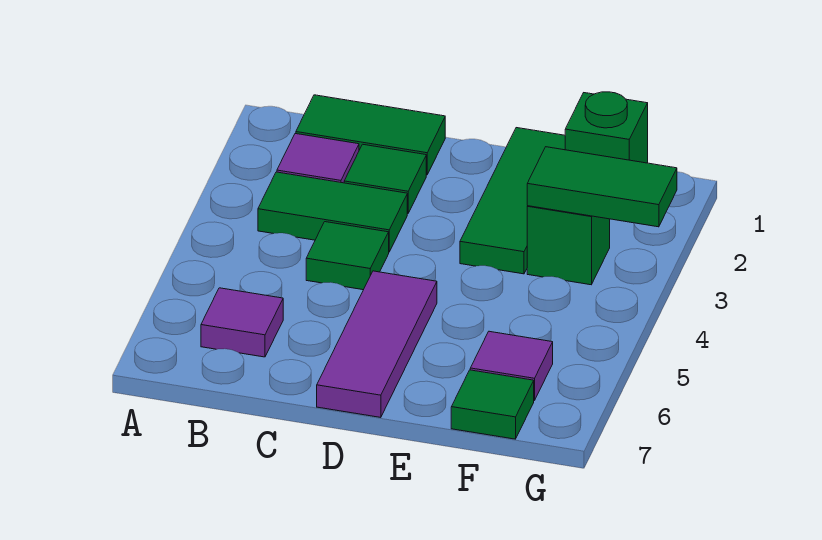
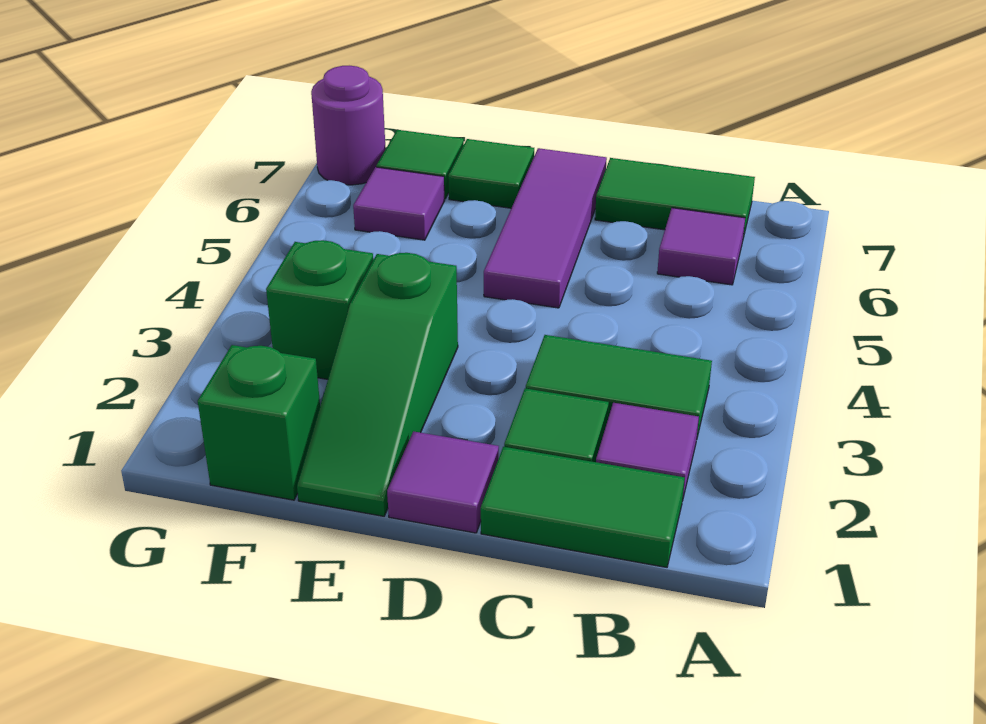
green 1x1 tile [306,222,389,290] -> green 1x1 tile moved to [448,139,534,208]
none -> purple 1x1 tile [387,431,499,533]
green 1x3 tile [460,128,565,274] -> green 1x3 slope [297,253,458,516]
green 1x2 tile [527,147,677,227] -> green 1x2 tile moved to [595,158,755,238]
none -> purple 1x1 round brick [311,66,386,185]

